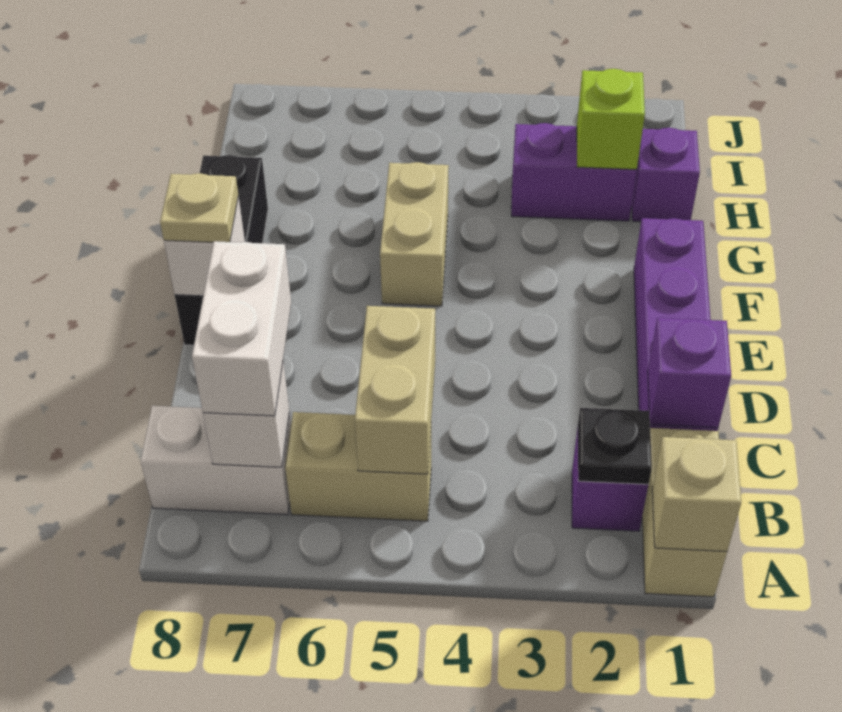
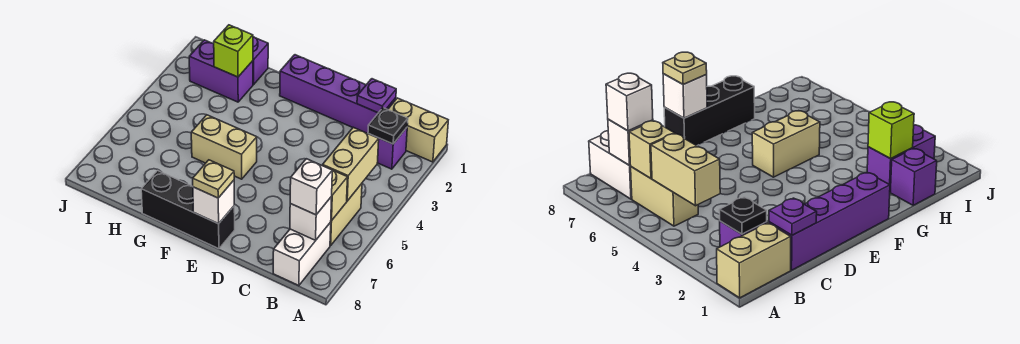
tan 1x1 brick [652,437,741,551] -> tan 1x1 brick moved to [331,170,347,221]
tan 1x2 brick [355,306,435,474] -> tan 1x2 brick turned to [322,127,379,201]
white 1x2 brick [192,241,291,416] -> white 1x1 brick [290,159,332,215]
purple 1x1 brick [648,318,731,428] -> purple 1x1 plate [357,79,396,113]
purple 1x2 brick [511,123,637,221] -> purple 1x2 brick turned to [189,40,253,102]

